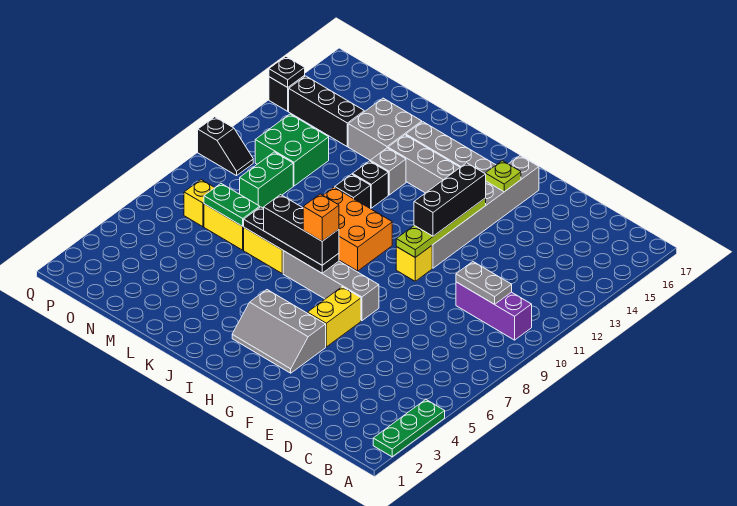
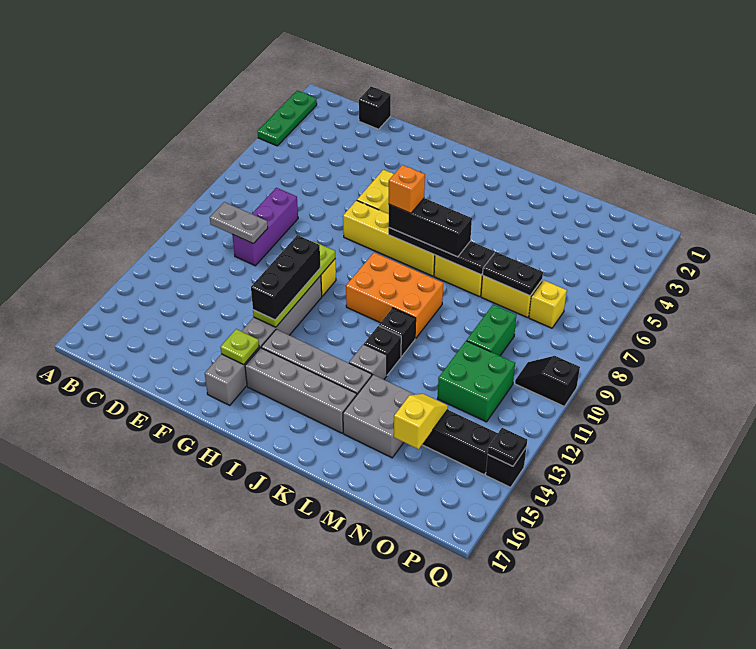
purple 1x3 brick [456,282,532,340] -> purple 1x3 brick turned to [232,188,298,266]
none -> black 1x1 brick [359,87,391,129]
grey 2x3 slope [232,290,326,373] -> none
grey 1x4 brick [283,251,379,321] -> yellow 1x4 brick [343,200,435,276]
green 1x2 plate [204,184,260,226] -> black 1x2 plate [482,252,543,296]
none -> yellow 1x2 slope [394,394,448,449]

